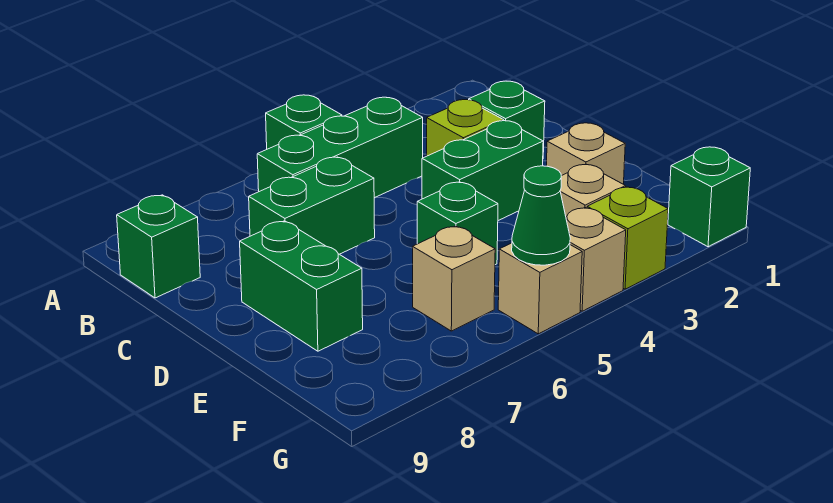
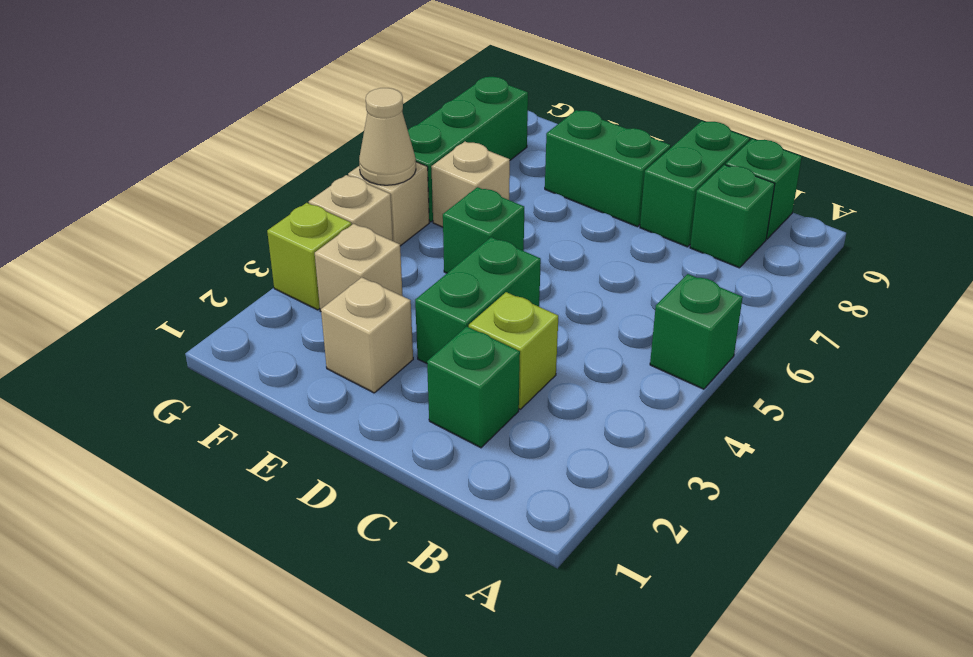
green 1x3 brick [257,97,423,198] -> green 1x3 brick moved to [408,77,528,222]
green 1x2 brick [249,157,375,254] -> green 1x2 brick moved to [640,121,750,247]
green 1x1 brick [668,147,750,247] -> green 1x1 brick moved to [690,165,775,268]
green 1x1 cone [512,166,570,265] -> tan 1x1 cone [359,88,416,185]

